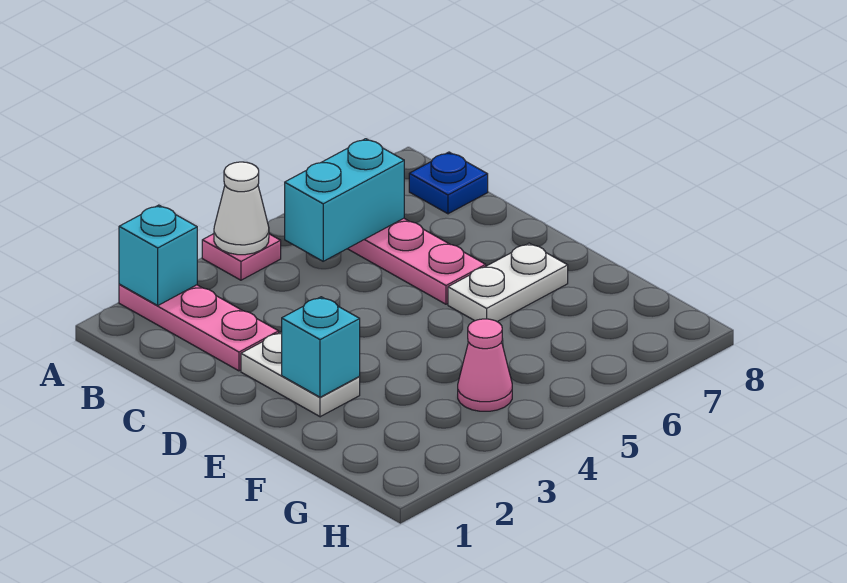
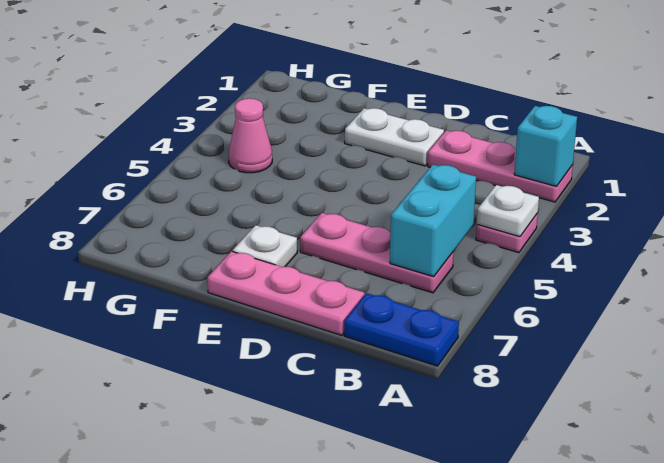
white 1x1 cone [214,162,269,255] -> white 1x1 plate [477,185,539,237]
blue 1x1 plate [409,152,488,214] -> blue 1x2 plate [344,293,459,366]
none -> pink 1x3 plate [207,251,364,335]
cyan 1x1 brick [282,297,360,397] -> none
white 1x2 plate [448,243,568,322] -> white 1x1 plate [233,225,297,267]

